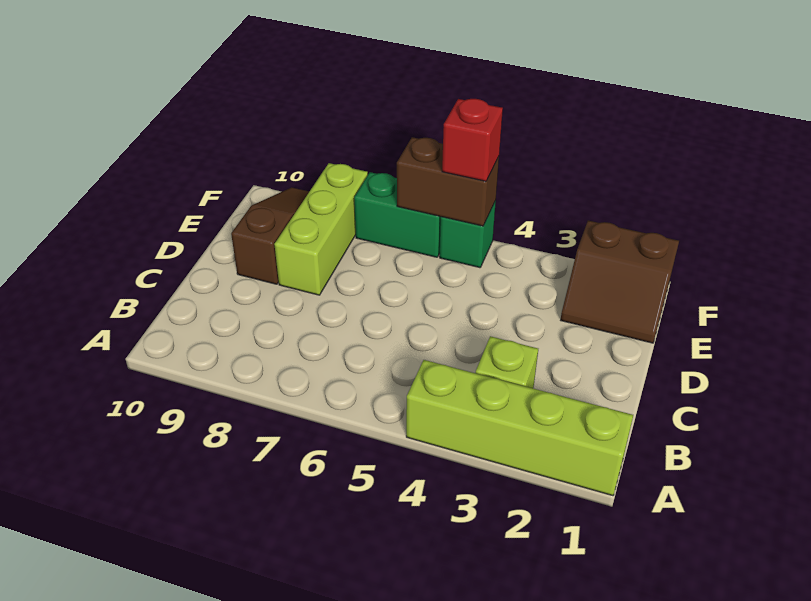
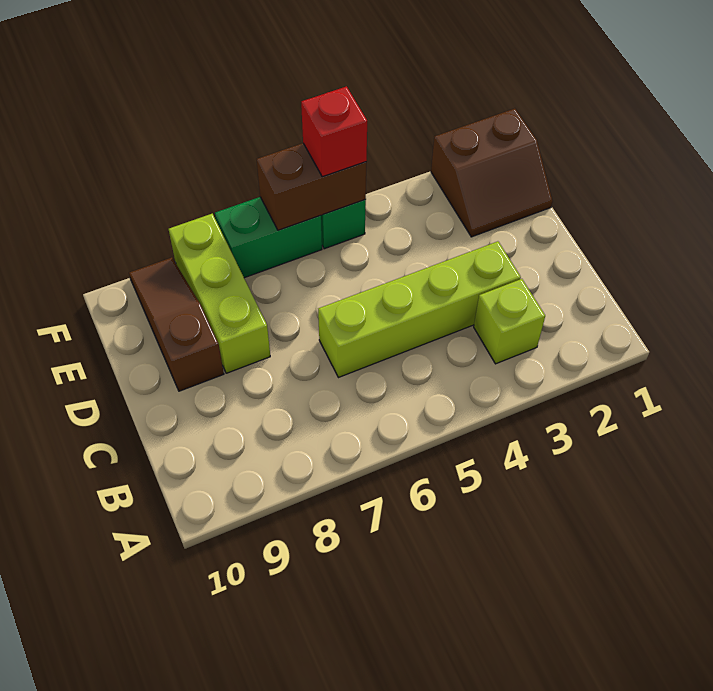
lime 1x4 brick [406,360,633,496] -> lime 1x4 brick moved to [318,241,521,378]

